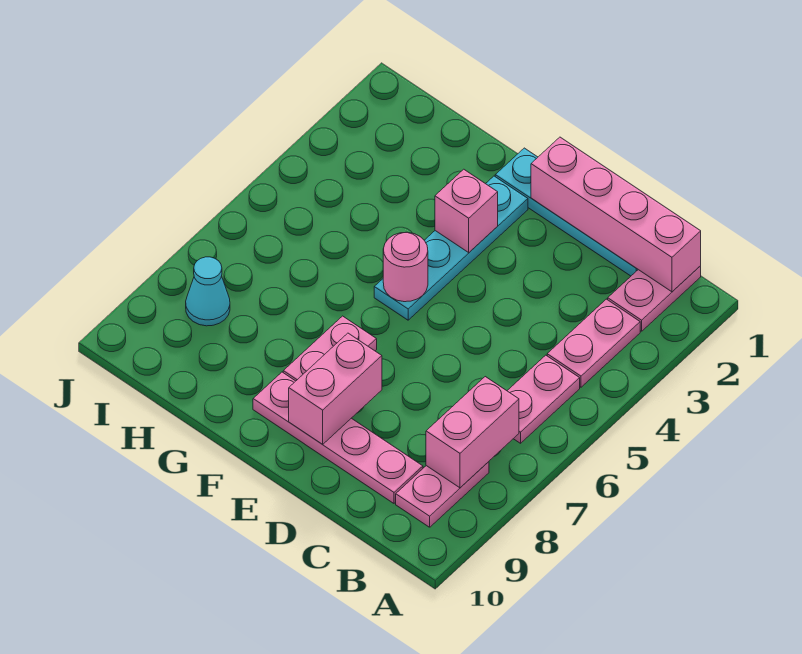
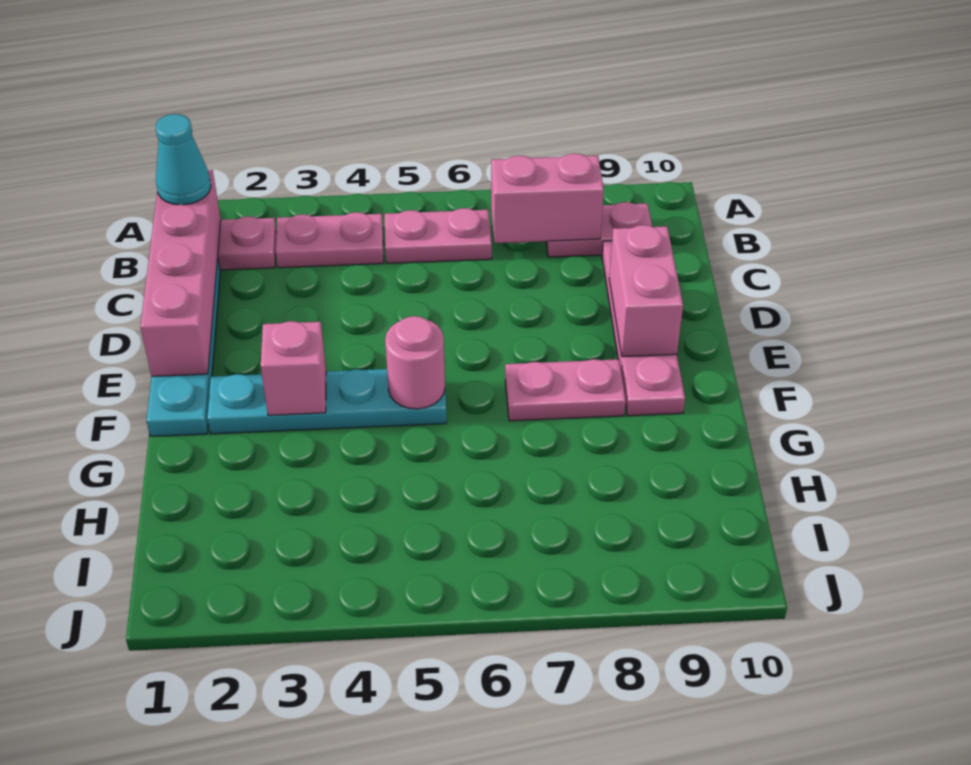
pink 1x2 brick [289,333,382,444] -> pink 1x2 brick turned to [609,225,683,357]
cyan 1x1 cone [186,257,230,326] -> cyan 1x1 cone moved to [156,114,211,205]

